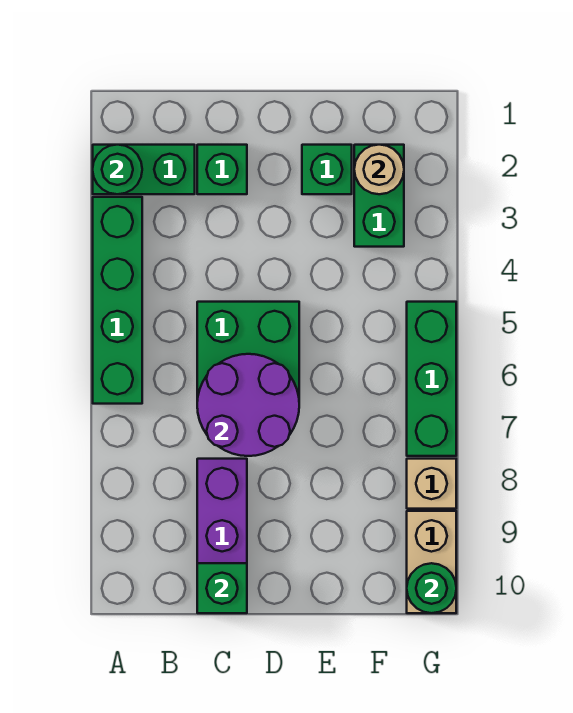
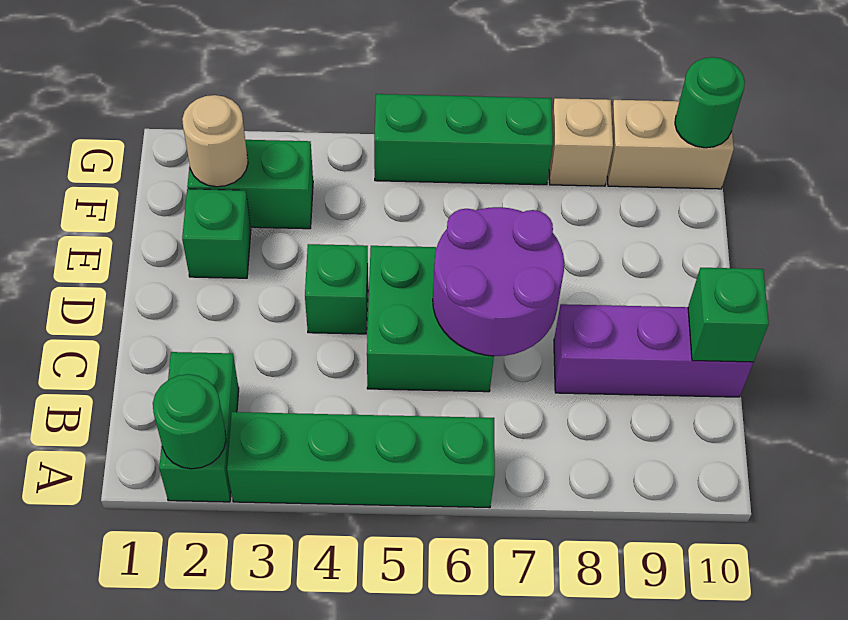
green 1x1 brick [197,145,247,194] -> green 1x1 brick moved to [305,244,368,334]

